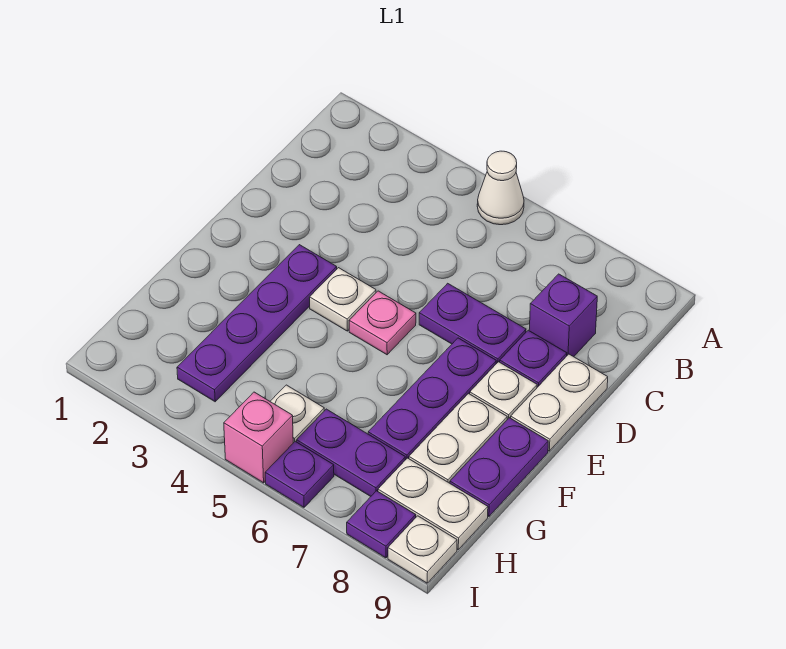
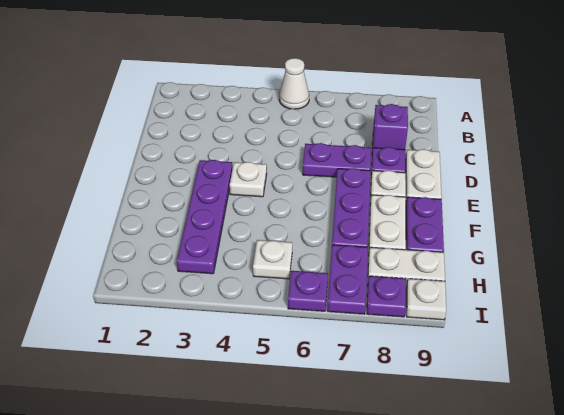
pink 1x1 plate [349,291,416,355] -> none
purple 1x2 plate [297,409,405,496] -> purple 1x2 plate turned to [327,245,368,314]
pink 1x1 brick [224,392,293,483] -> none

